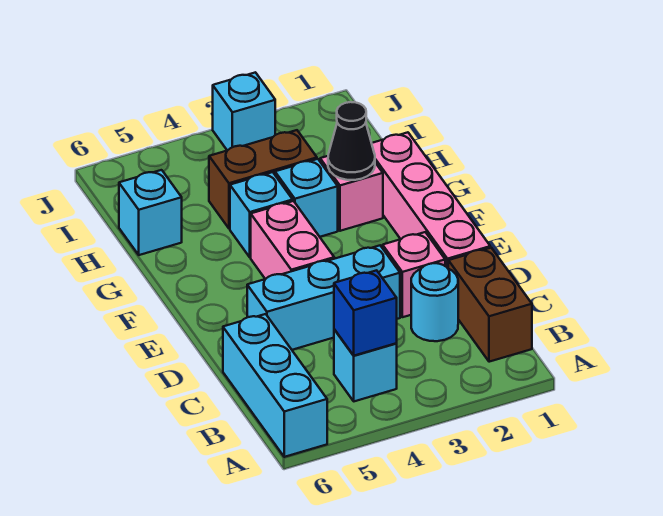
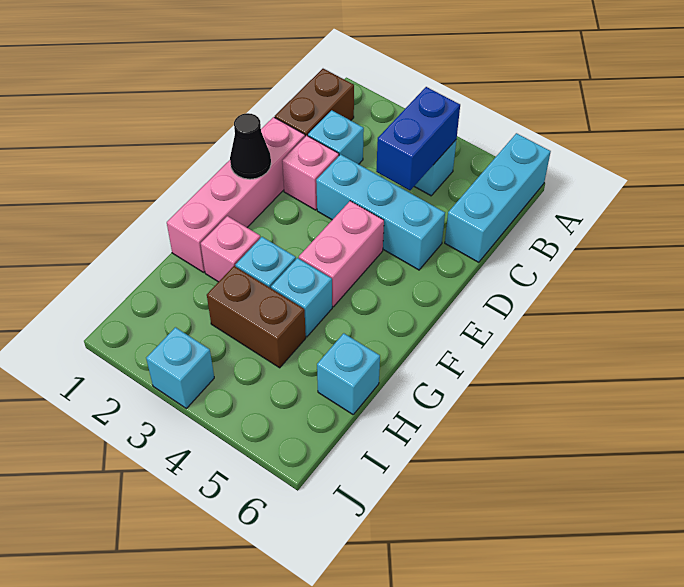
blue 1x1 brick [334,270,397,356] -> blue 1x2 brick [376,87,460,190]
cyan 1x1 round brick [411,263,458,341] -> cyan 1x1 brick [308,110,364,164]
black 1x1 cone [328,102,375,180] -> black 1x1 cone moved to [230,113,271,179]

